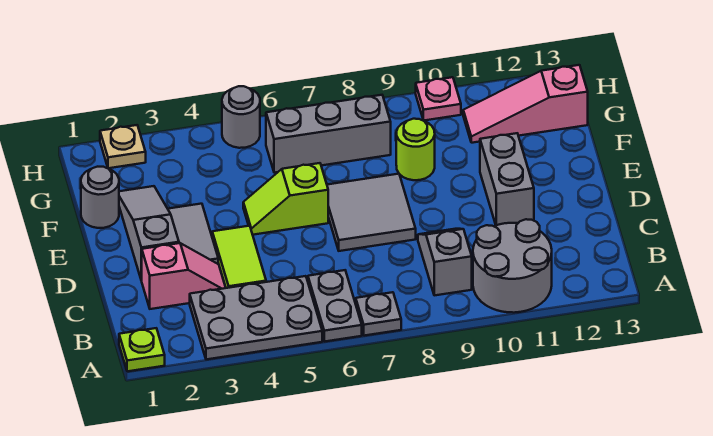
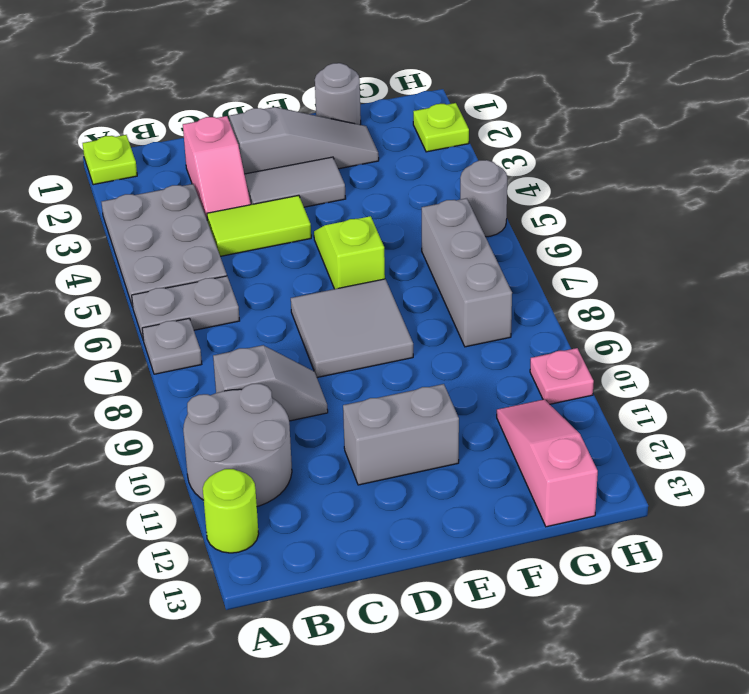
lime 1x1 round brick [396,119,435,180] -> lime 1x1 round brick moved to [203,469,259,553]
tan 1x1 plate [100,125,146,168] -> lime 1x1 plate [413,103,469,152]

